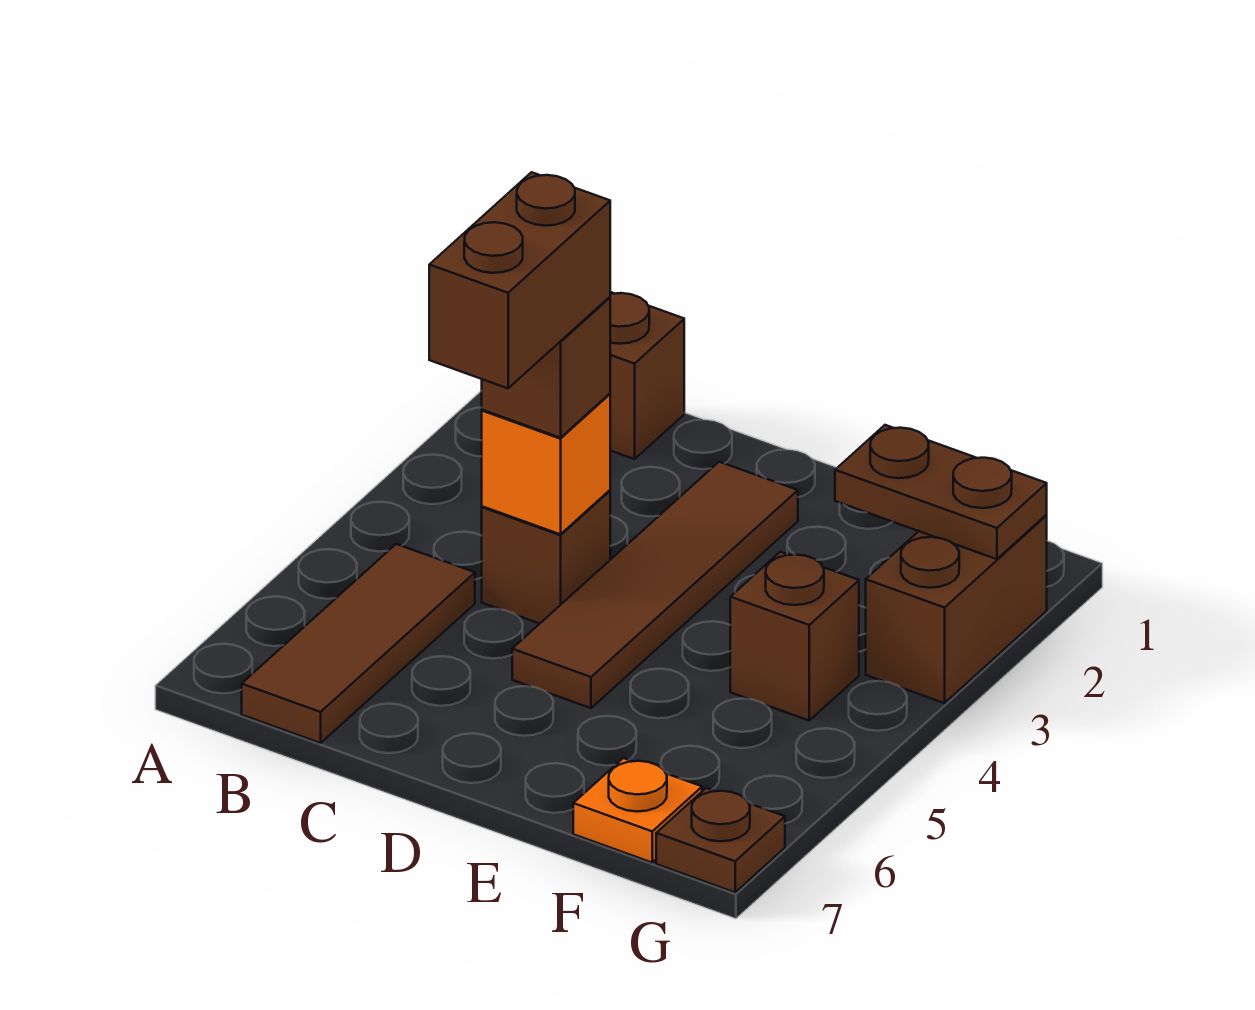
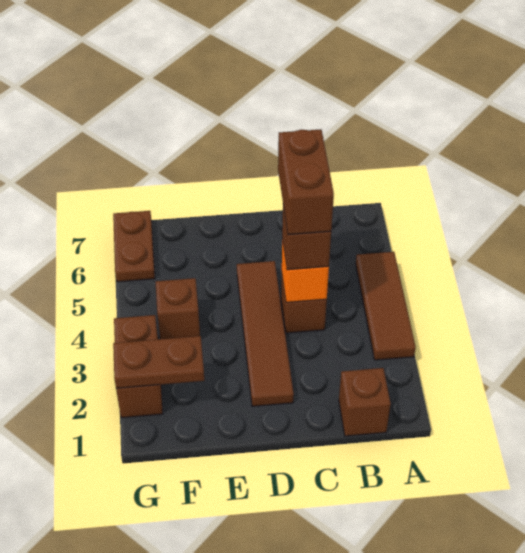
brown 1x3 tile [242,544,475,743] -> brown 1x3 tile moved to [356,252,416,360]
orange 1x1 plate [573,758,702,862] -> none
brown 1x1 plate [656,788,785,892] -> brown 1x2 plate [113,211,155,282]

